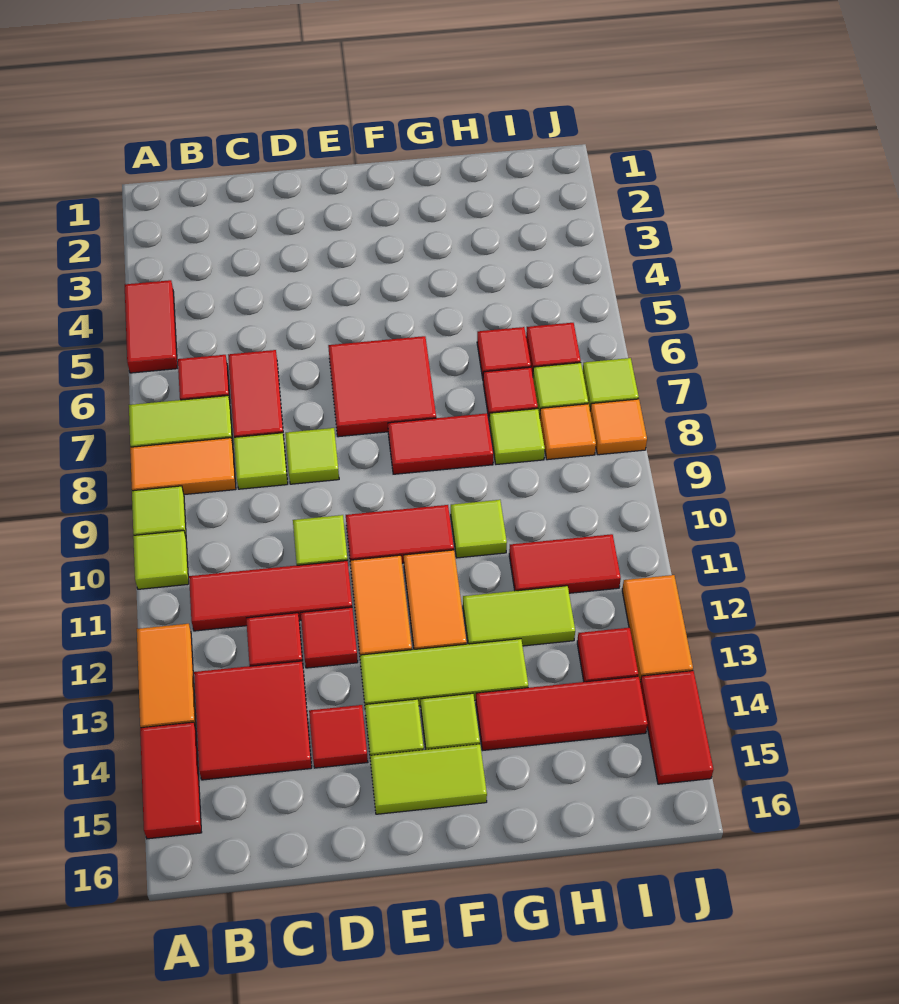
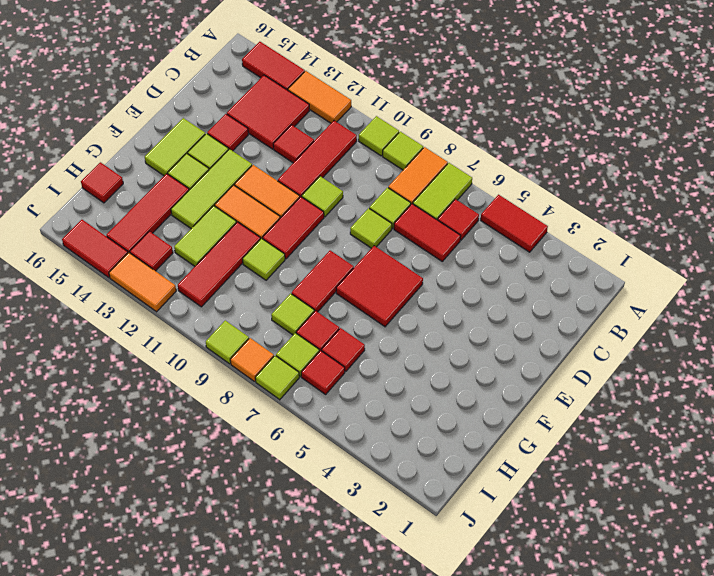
red 1x1 tile [301,607,358,668] -> red 1x1 tile moved to [81,162,123,203]
red 1x2 tile [509,534,621,593] -> red 1x3 tile [178,222,260,307]
orange 1x1 tile [540,404,596,460] -> none
none -> lime 1x1 tile [206,320,249,364]

